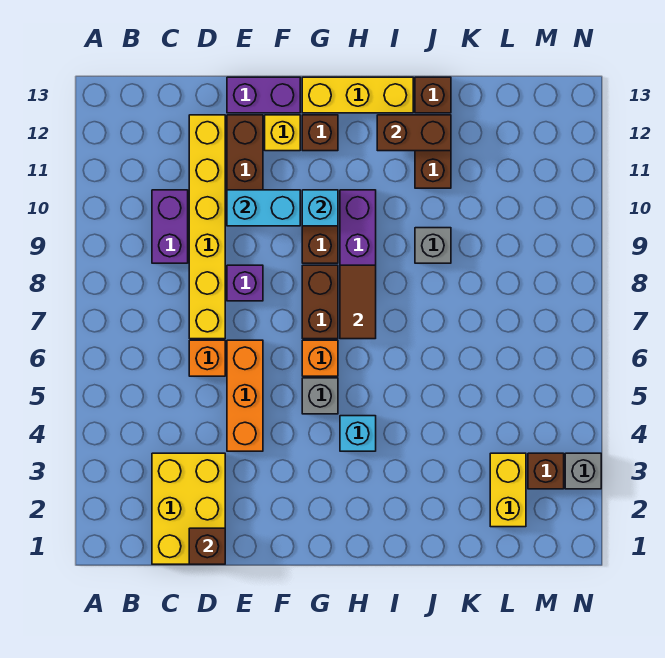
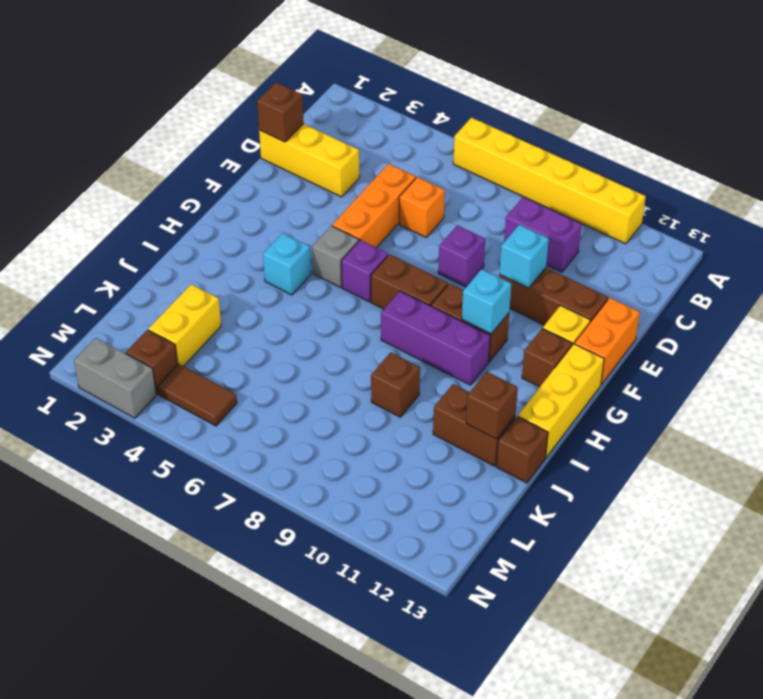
yellow 2x3 brick [152,453,225,564] -> yellow 1x3 brick [259,124,359,197]
yellow 1x6 brick [189,115,225,339] -> yellow 1x6 brick moved to [453,118,646,244]
orange 1x3 brick [227,340,263,451] -> orange 1x3 brick turned to [332,164,416,248]
cyan 1x2 brick [227,190,300,226] -> cyan 1x1 brick [500,225,549,288]
purple 1x2 brick [227,77,300,113] -> orange 1x2 brick [575,298,640,385]
orange 1x1 brick [302,340,338,376] -> purple 1x1 brick [341,240,388,302]
brown 1x2 tile [340,265,376,339] -> brown 1x2 tile moved to [158,364,237,426]
brown 1x2 brick [377,115,451,151] -> brown 1x1 brick [466,372,518,439]
grey 1x1 brick [415,228,451,263] -> brown 1x1 brick [371,352,420,417]
yellow 1x2 brick [490,453,526,527] -> yellow 1x2 brick turned to [148,284,221,366]
grey 1x1 brick [565,453,601,489] -> grey 1x2 brick [74,338,156,418]

